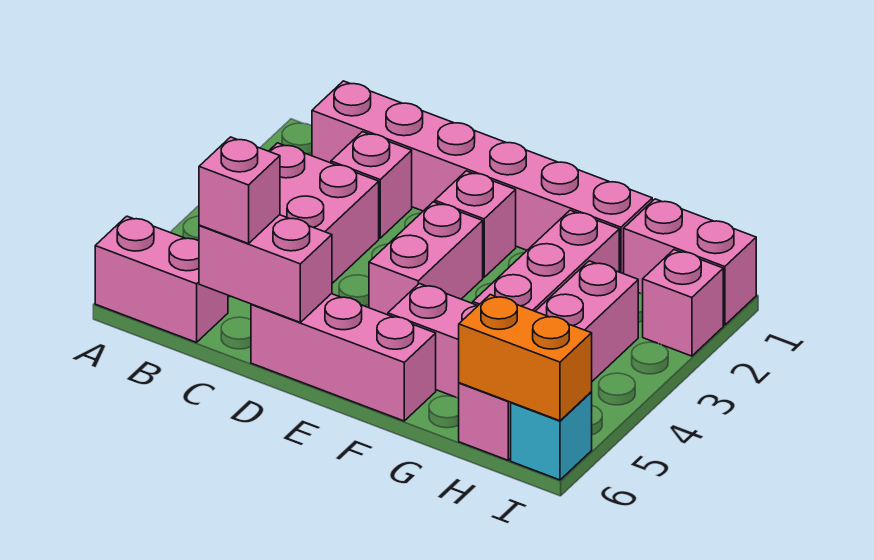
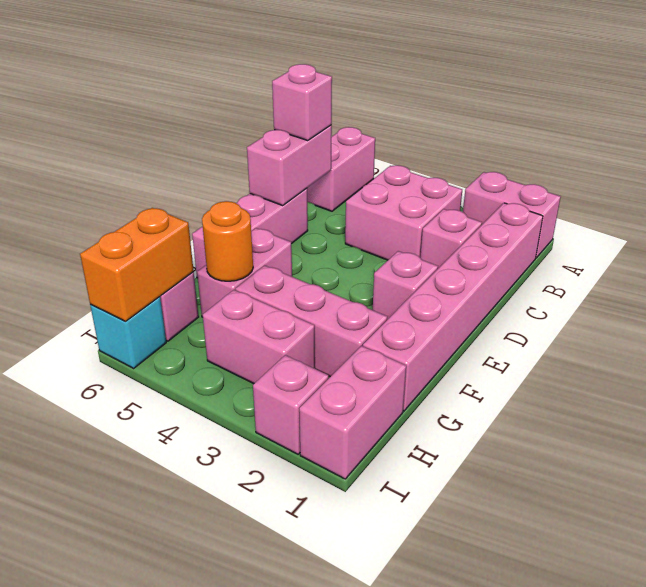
pink 1x2 brick [369,202,483,315] -> pink 1x2 brick moved to [463,172,561,258]
none -> orange 1x1 round brick [202,201,253,281]

